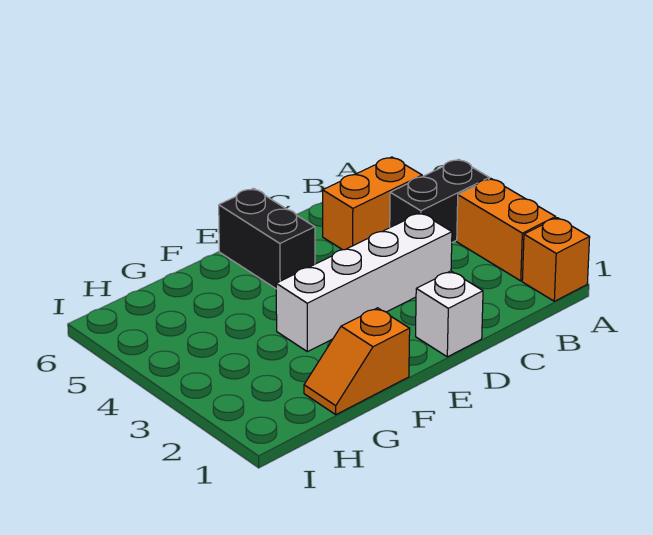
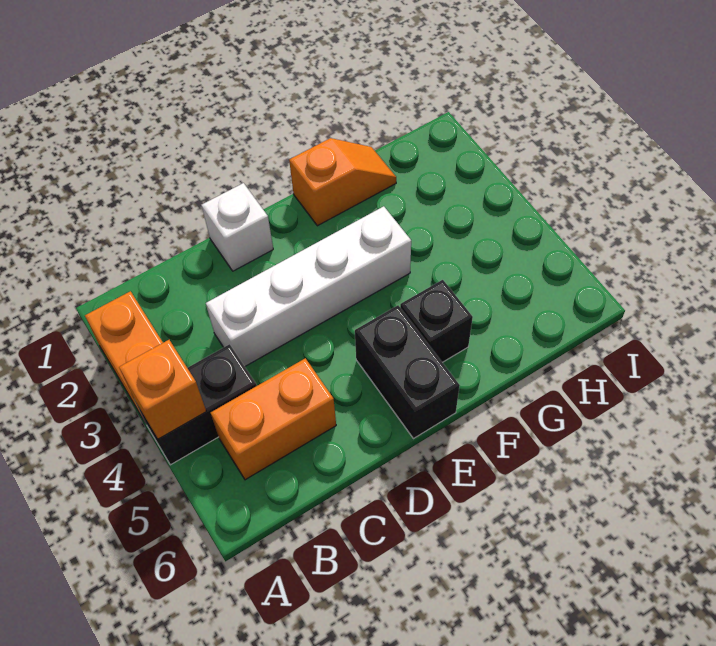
orange 1x1 brick [522,218,590,301] -> orange 1x1 brick moved to [119,340,206,439]
none -> black 1x1 brick [400,280,473,362]

